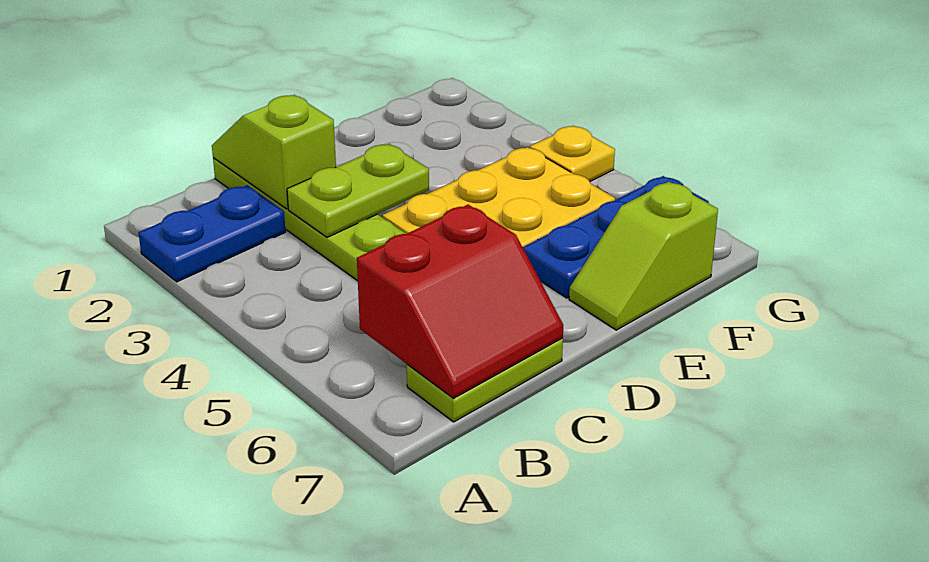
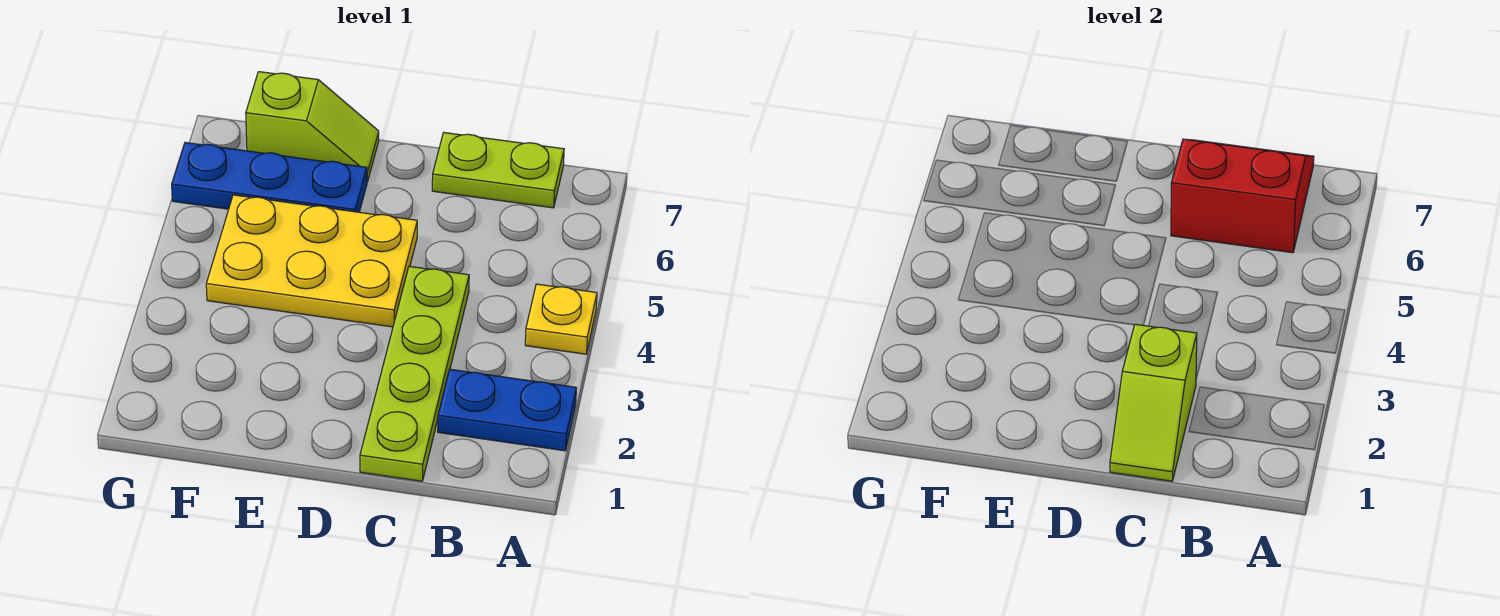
lime 1x2 plate [287,144,429,237] -> none
yellow 1x1 plate [530,126,615,181] -> yellow 1x1 plate moved to [525,284,597,354]

